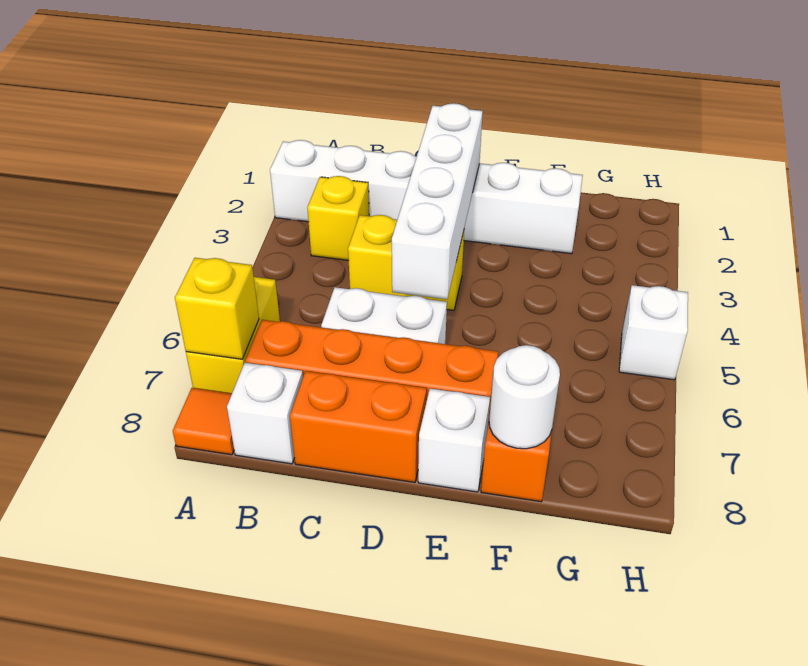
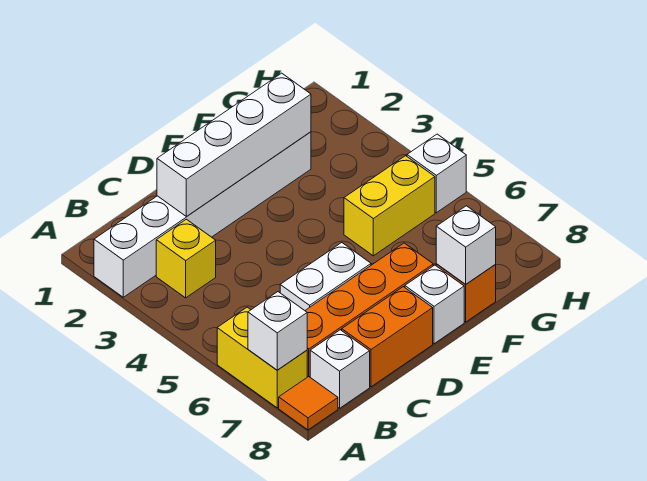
yellow 1x1 brick [175,258,259,359] -> white 1x1 brick [248,292,307,370]
yellow 1x2 brick [348,215,464,310] -> yellow 1x2 brick moved to [344,156,435,256]
white 1x4 brick [392,103,483,299] -> white 1x4 brick turned to [157,73,311,217]
white 1x1 round brick [489,345,560,449] -> white 1x1 brick [436,206,496,284]

